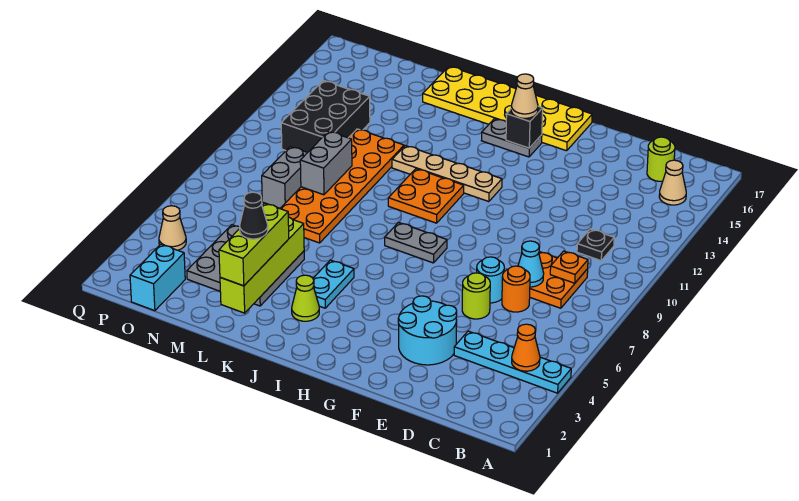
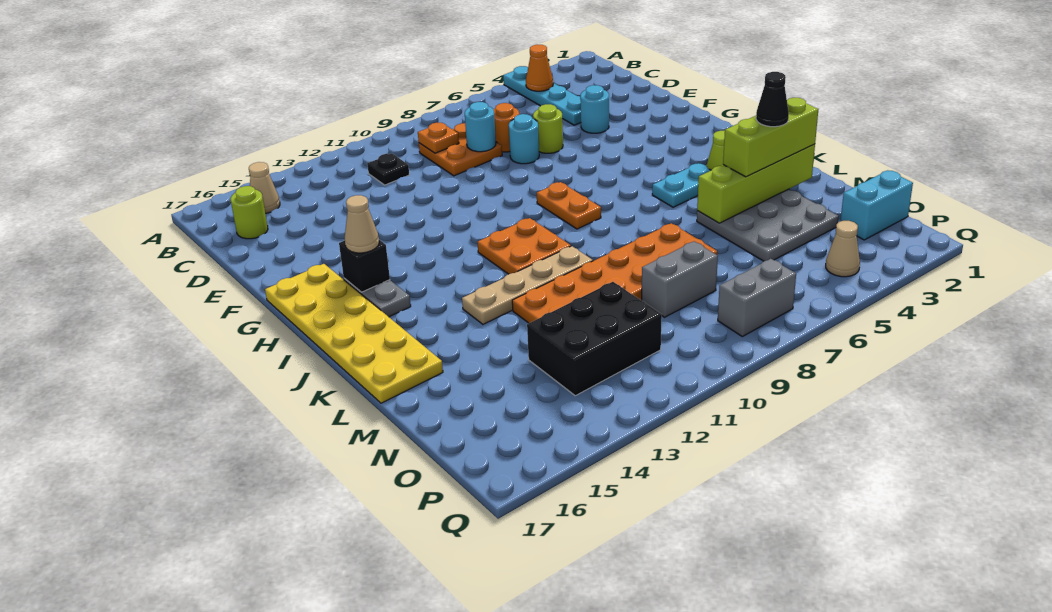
cyan 1x1 cone [518,241,544,287] -> cyan 1x1 round brick [465,102,496,152]
cyan 2x2 round brick [398,296,457,365] -> cyan 1x1 round brick [580,85,609,133]
grey 1x2 plate [385,222,447,263] -> orange 1x2 plate [537,182,601,229]
tan 1x4 plate [392,146,502,202] -> tan 1x4 plate turned to [462,246,593,324]
grey 1x2 brick [300,131,352,195] -> grey 1x2 brick moved to [718,259,796,337]

